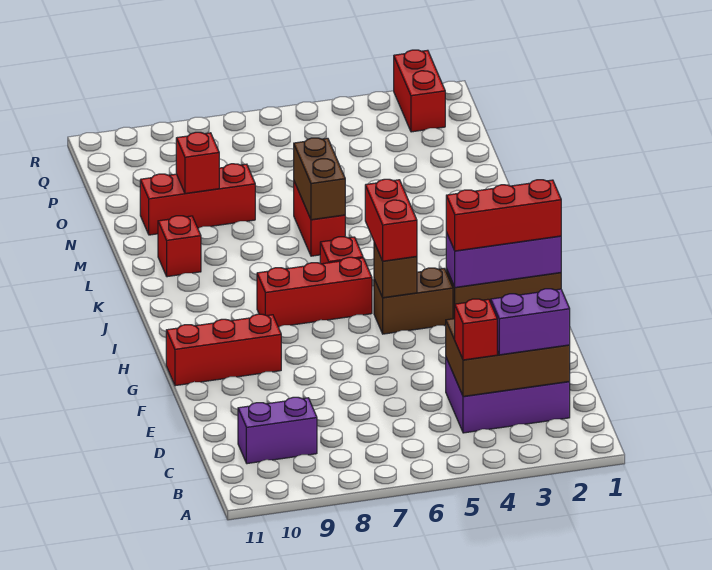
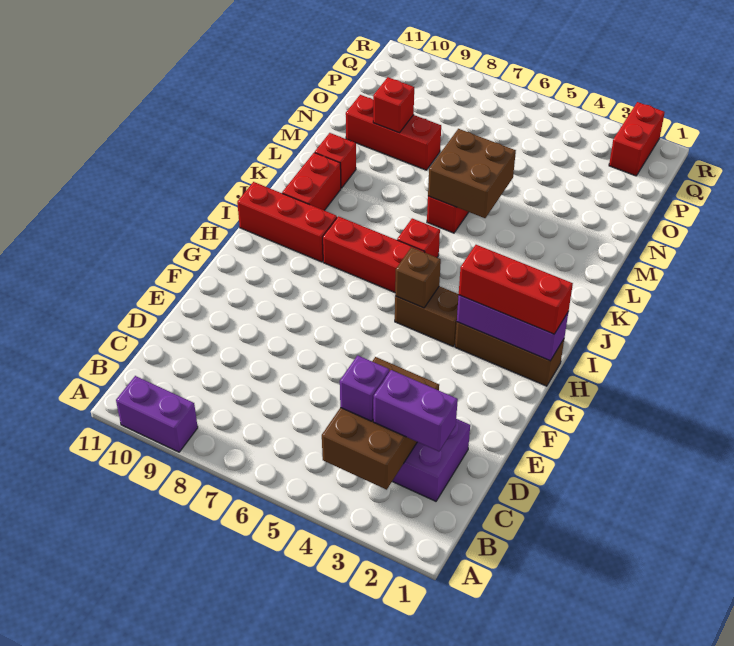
brown 2x3 brick [446,319,570,396] -> brown 2x3 brick turned to [322,357,439,490]
red 1x1 brick [455,299,497,360] -> purple 1x1 brick [340,355,389,421]
purple 1x2 brick [238,397,317,464] -> purple 1x2 brick moved to [116,376,198,452]
red 1x3 brick [166,314,281,386] -> red 1x3 brick moved to [237,182,337,262]
red 1x2 brick [365,179,417,261] -> red 1x2 brick moved to [282,153,341,210]
brown 1x2 brick [294,138,345,220] -> brown 2x2 brick [428,129,516,218]

